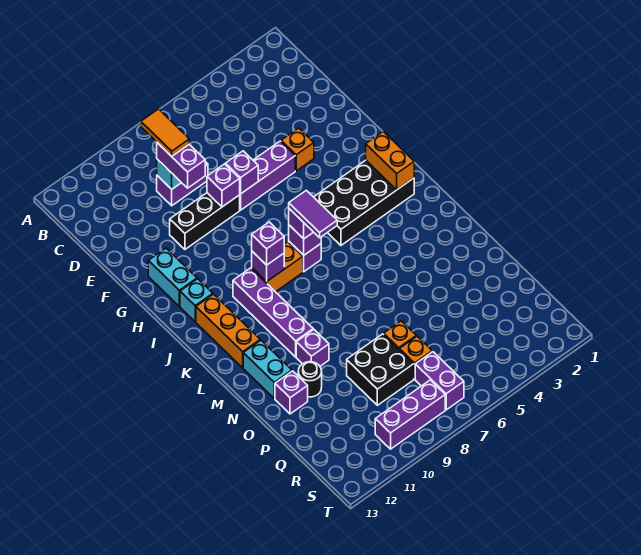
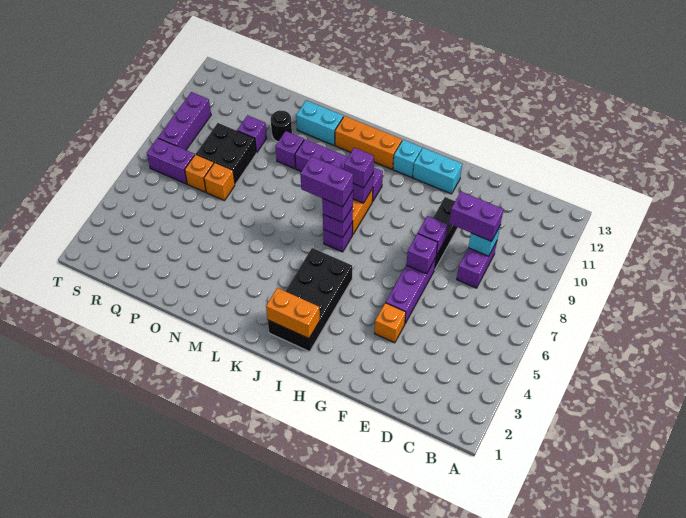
orange 1x2 tile [141,109,189,156] -> none
purple 1x2 tile [289,190,337,238] -> purple 1x2 brick [300,156,353,207]
purple 1x1 brick [275,371,308,414] -> purple 1x1 brick moved to [237,115,267,153]

